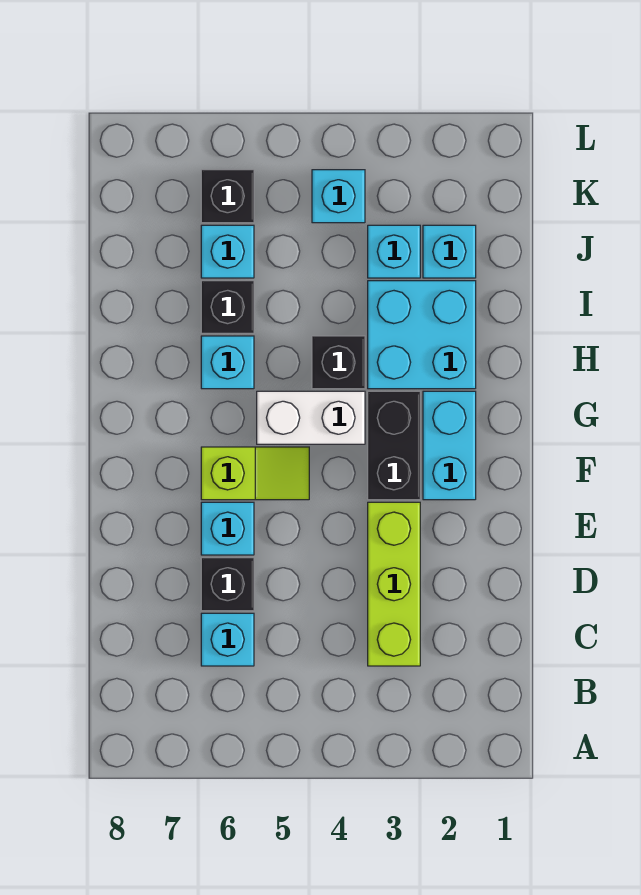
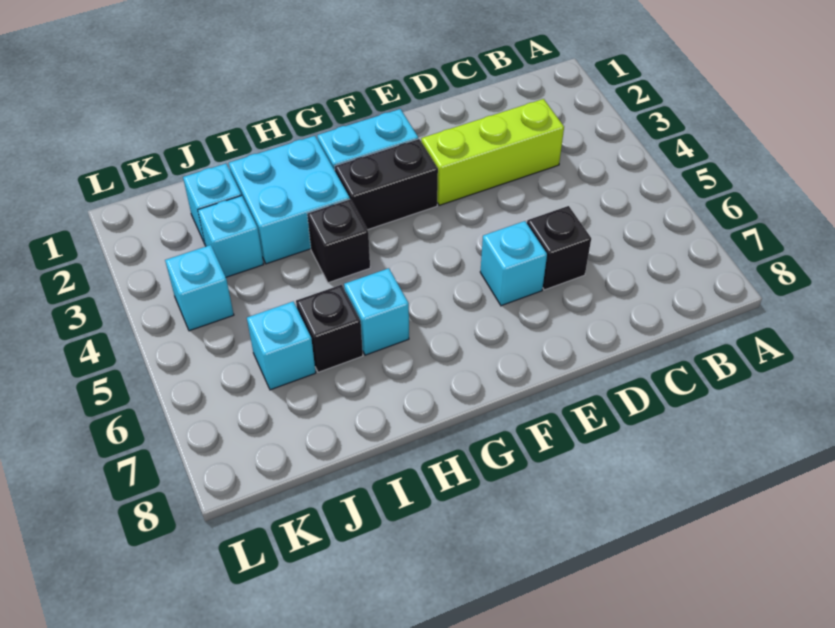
cyan 1x1 brick [201,613,254,666] -> none
lime 1x2 slope [201,447,309,500] -> none
white 1x2 brick [257,391,365,444] -> none
black 1x1 brick [201,170,254,223] -> none

